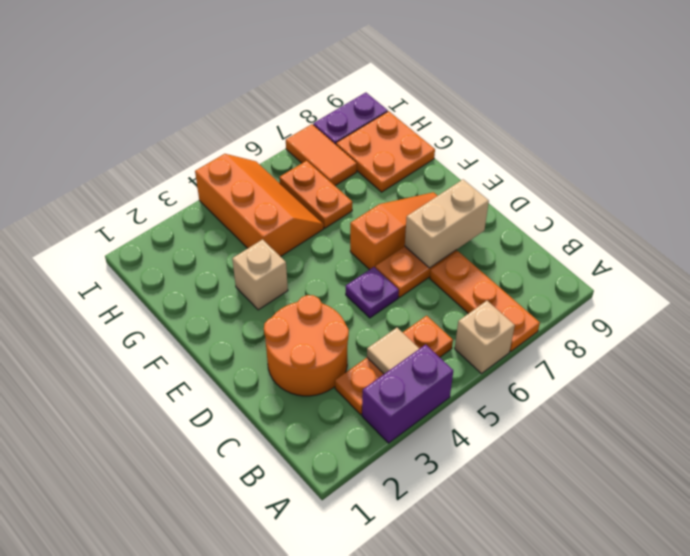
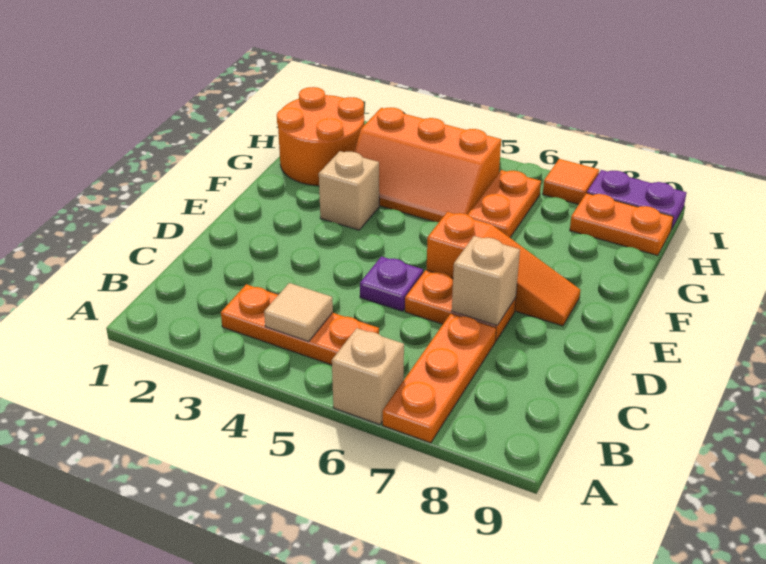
purple 1x2 brick [362,344,453,443] -> none
orange 2x2 round brick [264,295,349,396] -> orange 2x2 round brick moved to [277,87,364,186]
tan 1x2 brick [405,180,489,268] -> tan 1x1 brick [452,236,520,326]
orange 2x3 slope [195,154,324,257] -> orange 2x3 slope turned to [354,108,501,222]
orange 2x2 plate [336,111,435,192] -> orange 1x2 plate [570,193,673,256]
orange 1x2 tile [286,124,357,186] -> orange 1x1 tile [543,159,599,204]

